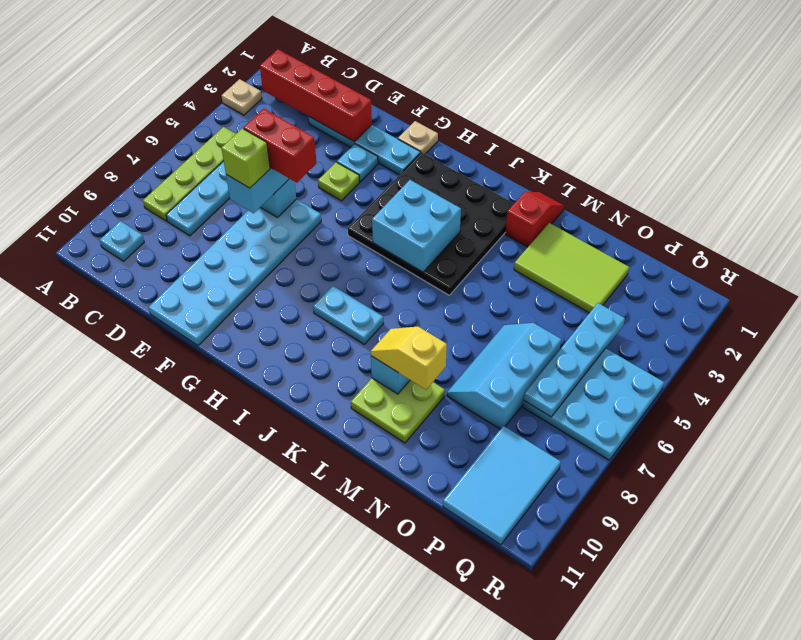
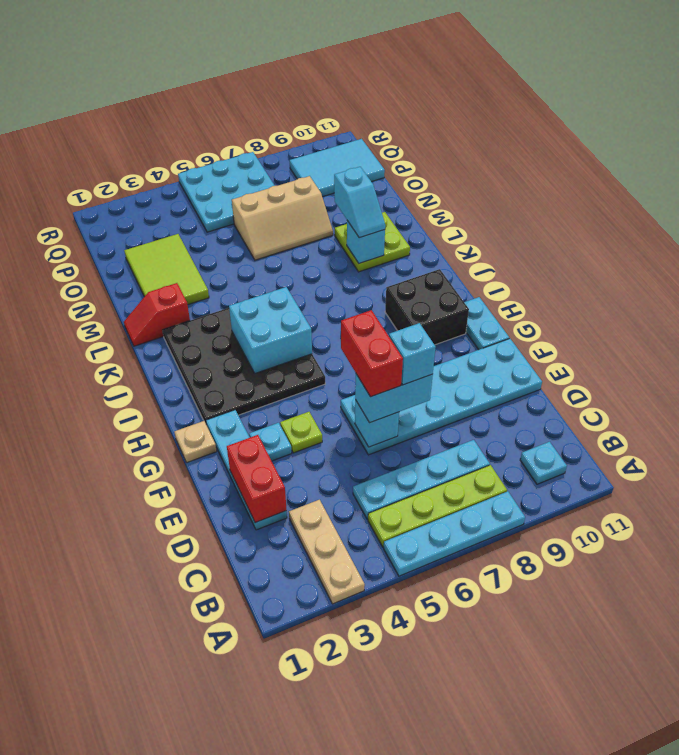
tan 1x1 plate [222,79,262,115] -> tan 1x3 plate [289,500,365,604]
red 1x4 brick [260,49,372,142] -> red 1x2 brick [227,435,286,523]
lime 1x1 brick [221,128,270,188] -> cyan 1x1 brick [389,323,436,385]
none -> black 2x2 brick [385,269,469,345]
cyan 1x2 plate [313,286,383,344] -> cyan 1x2 plate moved to [464,297,509,350]
yellow 1x2 slope [371,327,447,390] -> cyan 1x2 slope [334,167,385,238]
cyan 2x3 slope [447,323,561,429] -> tan 2x3 slope [232,176,333,260]
cyan 1x4 plate [524,303,625,417] -> cyan 1x4 plate moved to [384,491,525,576]

